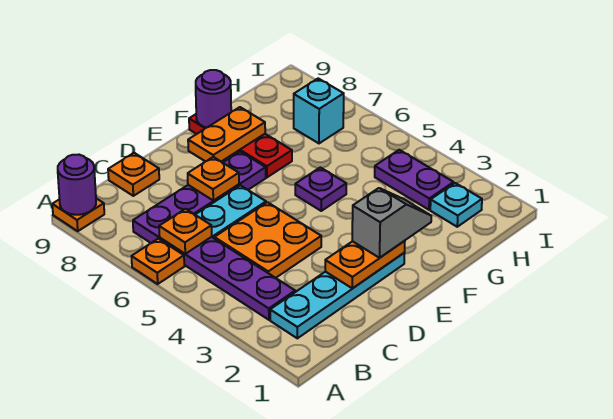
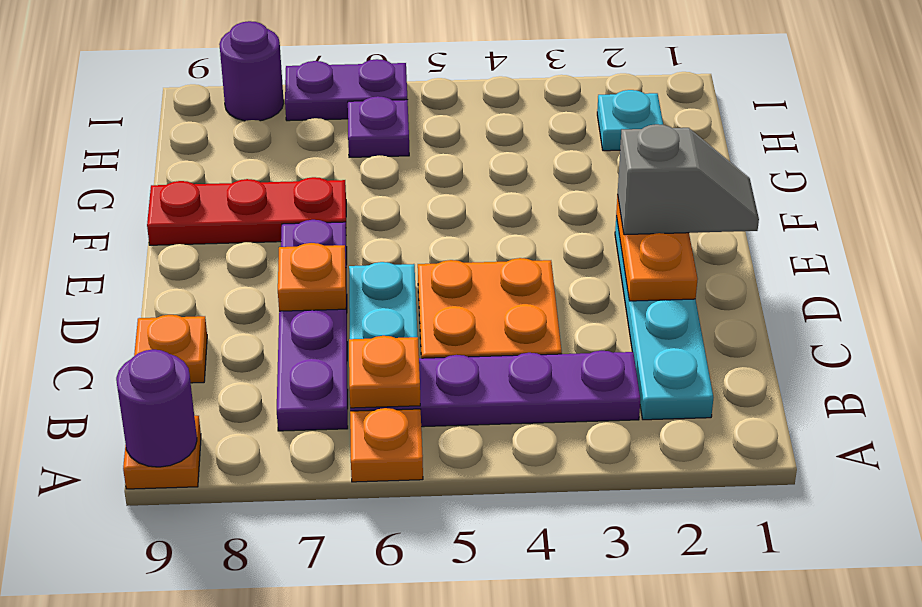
grey 1x2 slope [352,188,431,258] -> grey 1x2 slope turned to [618,124,759,235]
orange 1x2 plate [188,107,265,161] -> none
purple 1x1 plate [295,167,346,211] -> purple 1x1 plate moved to [348,96,409,157]
purple 1x1 round brick [196,70,231,128] -> purple 1x1 round brick moved to [219,21,284,121]
purple 1x2 plate [375,150,454,210] -> purple 1x2 plate moved to [285,59,408,121]
cyan 1x1 brick [294,78,344,143] -> none

